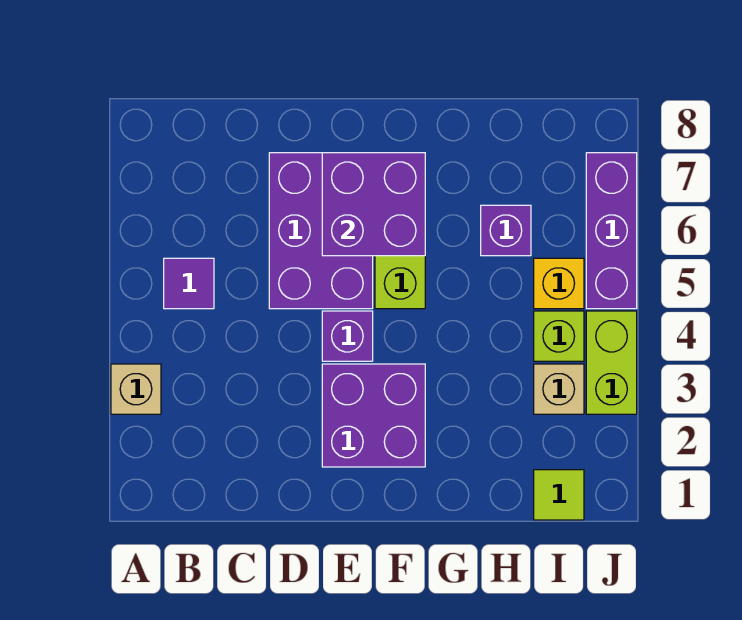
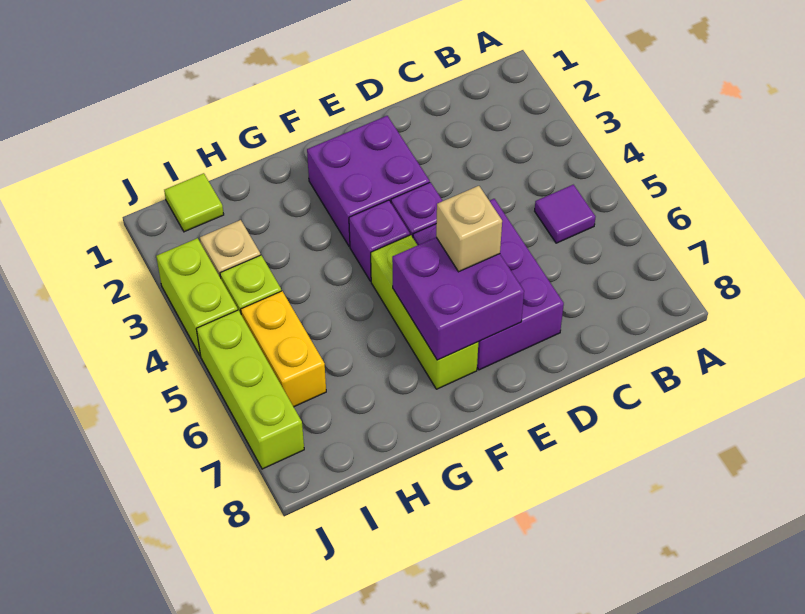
tan 1x1 brick [111,364,161,414] -> tan 1x1 brick moved to [436,186,502,272]
purple 1x1 brick [481,205,531,256] -> purple 1x1 brick moved to [349,200,410,281]
yellow 1x1 brick [534,258,584,309] -> yellow 1x2 brick [241,291,326,407]
purple 1x3 brick [586,153,637,309] -> lime 1x3 brick [196,310,304,469]

